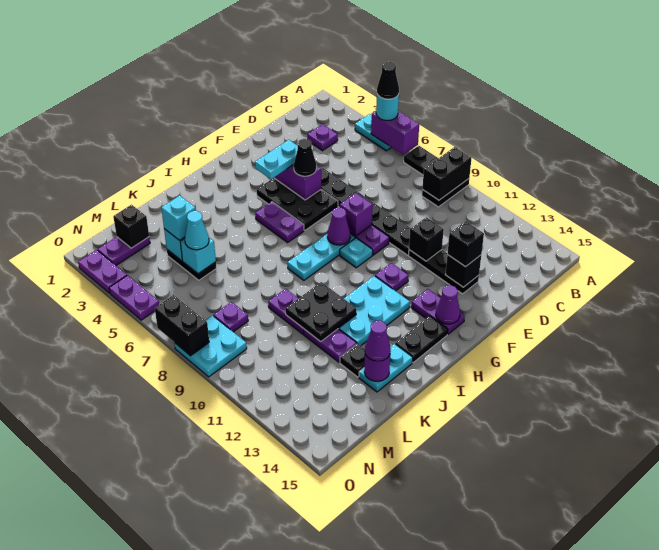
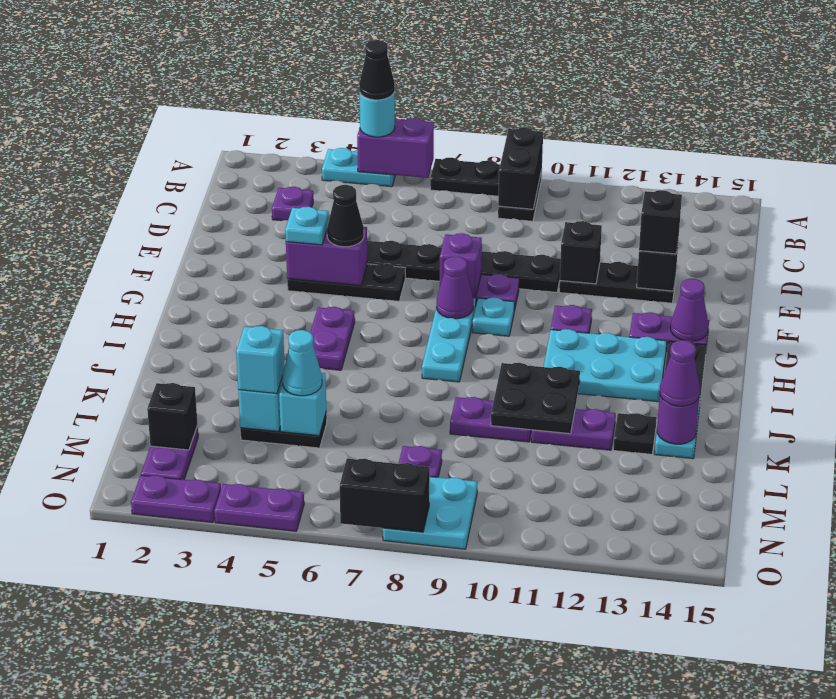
black 2x3 plate [257,178,338,230] -> black 1x3 plate [287,263,405,301]
cyan 1x2 plate [255,140,298,179] -> cyan 1x1 plate [285,207,329,245]
purple 1x2 plate [255,202,304,243] -> purple 1x2 plate turned to [310,307,355,370]
cyan 2x3 plate [338,276,410,346] -> cyan 2x3 plate turned to [544,329,667,402]

